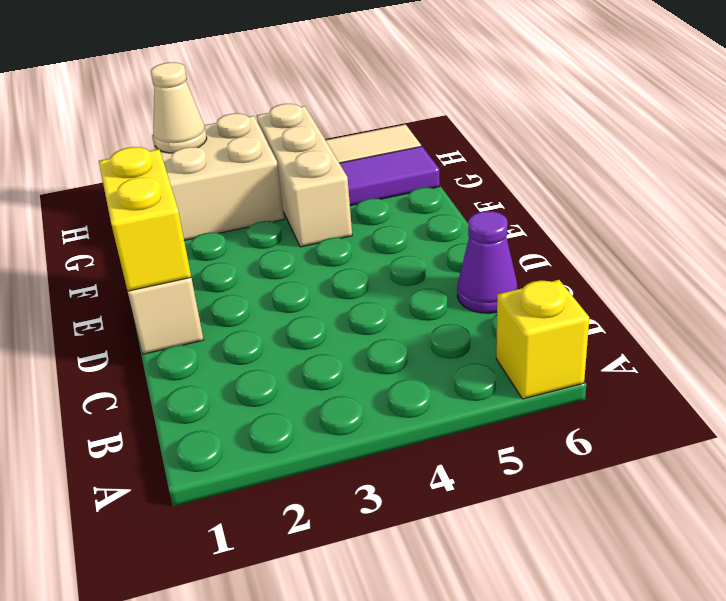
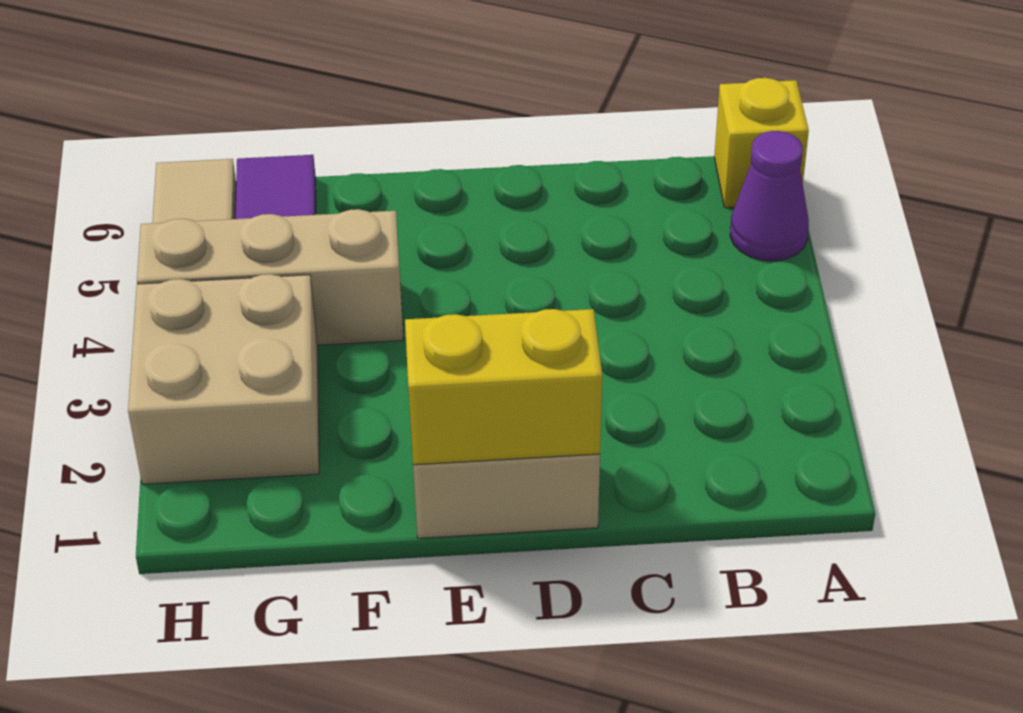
purple 1x1 cone [457,211,517,313] -> purple 1x1 cone moved to [730,131,809,261]
tan 1x1 cone [151,62,207,153] -> none

